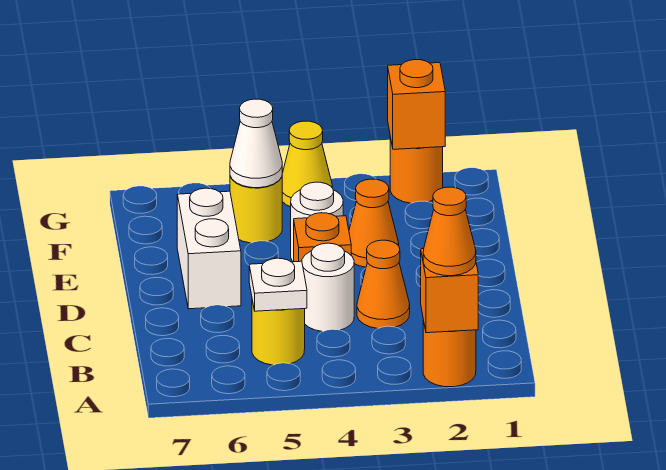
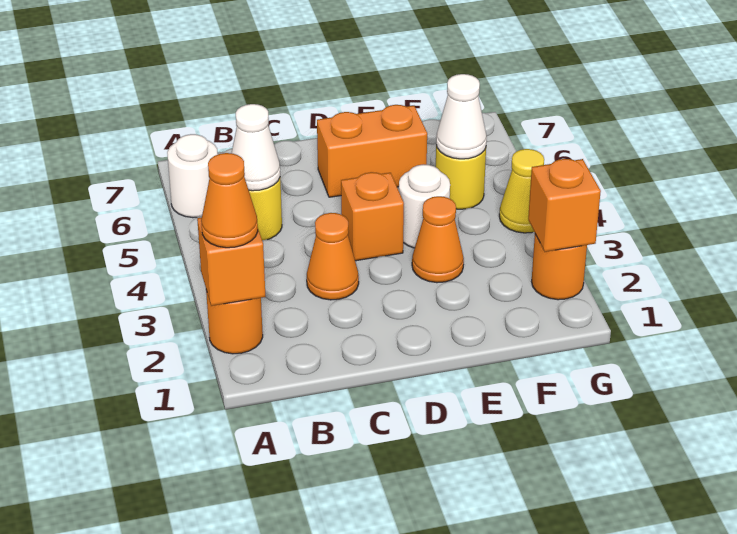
white 1x1 plate [249,258,307,311] -> white 1x1 cone [232,104,280,191]
white 1x1 round brick [302,243,354,332] -> white 1x1 round brick moved to [167,134,218,218]
white 1x2 brick [177,188,241,309] -> orange 1x2 brick [317,105,427,197]

